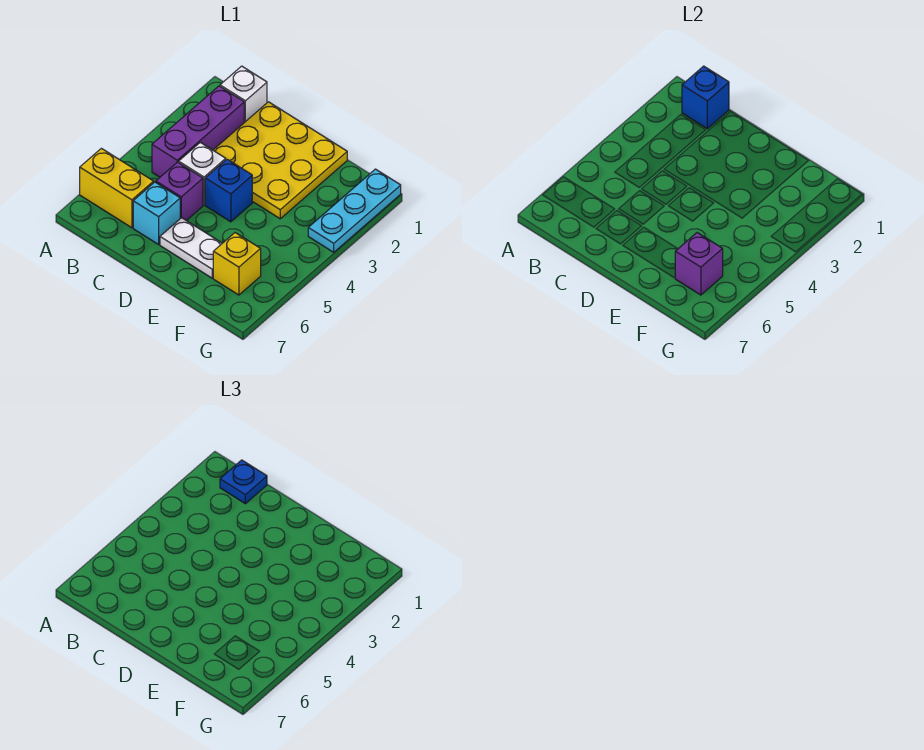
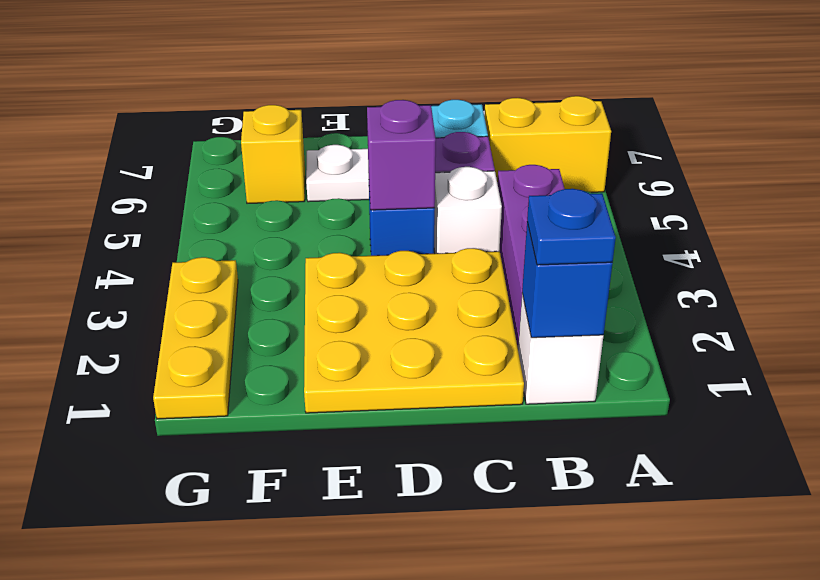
purple 1x1 brick [675,233,723,295] -> purple 1x1 brick moved to [367,100,436,210]
cyan 1x3 plate [308,169,401,252] -> yellow 1x3 plate [153,257,238,419]

